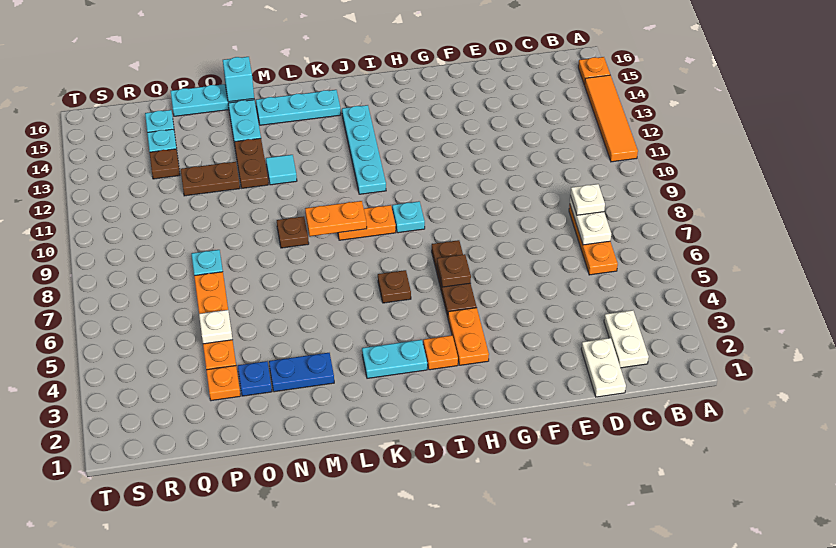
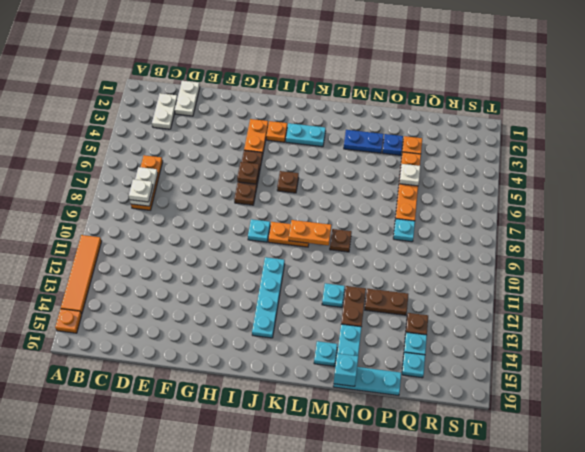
cyan 1x3 plate [256,90,341,125] -> cyan 1x1 plate [314,341,337,366]
cyan 1x1 tile [266,155,297,185] -> cyan 1x1 plate [322,283,345,307]

